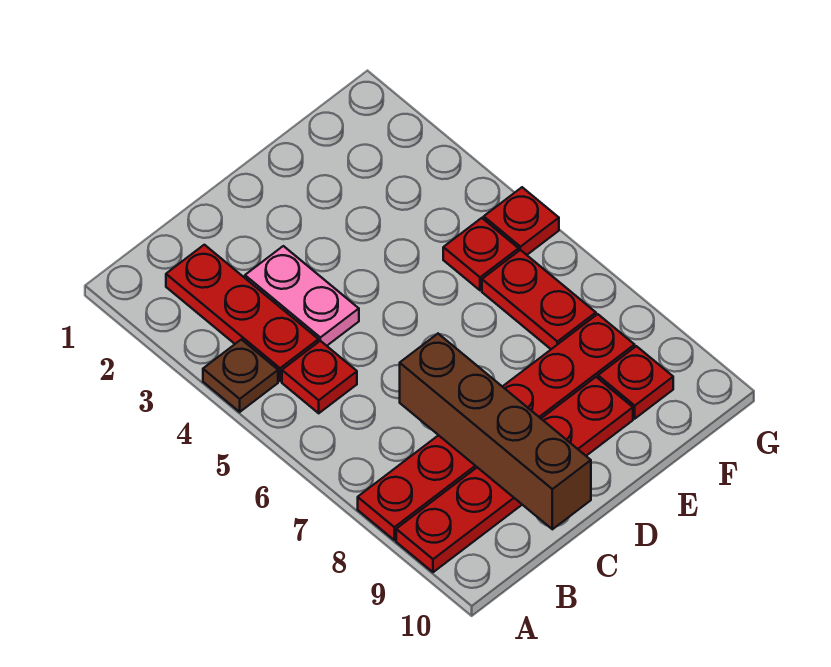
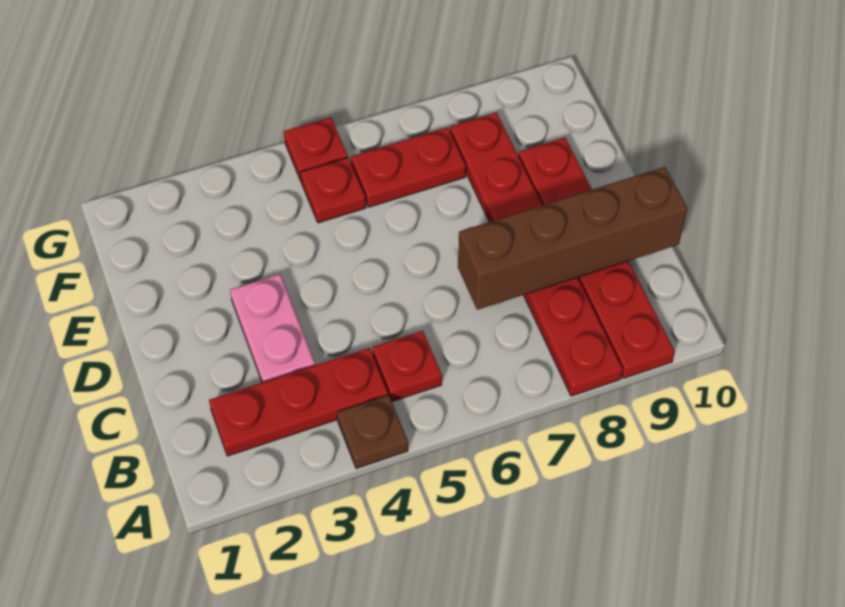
pink 1x2 plate [245,246,359,346] -> pink 1x2 plate turned to [230,274,315,382]
red 1x1 plate [598,346,673,419] -> none

